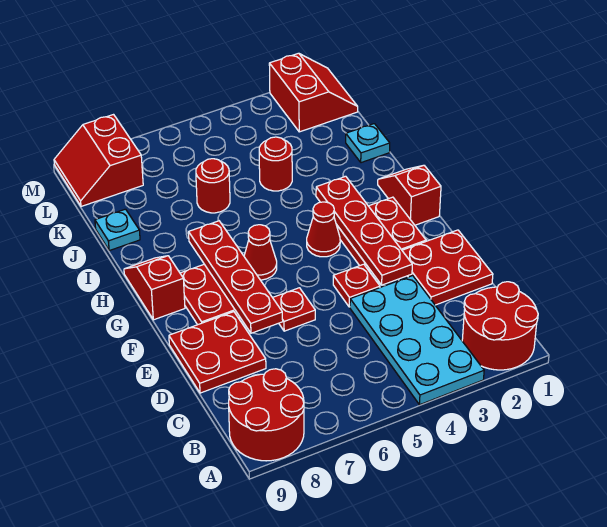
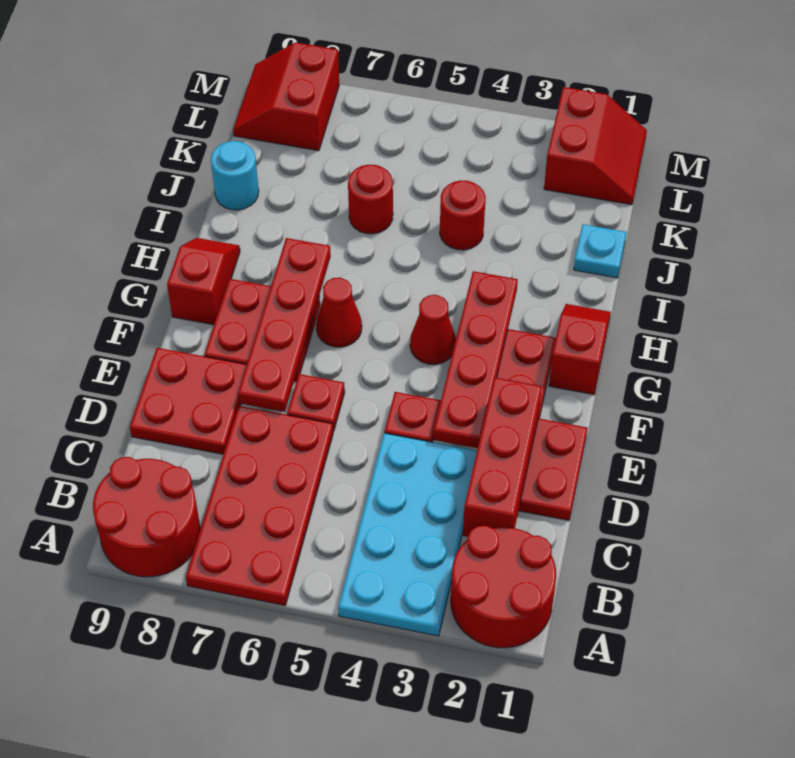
none -> red 2x4 plate [186,406,333,605]
none -> red 1x3 brick [463,377,542,537]
cyan 1x1 plate [95,209,140,251] -> cyan 1x1 round brick [211,141,259,210]

